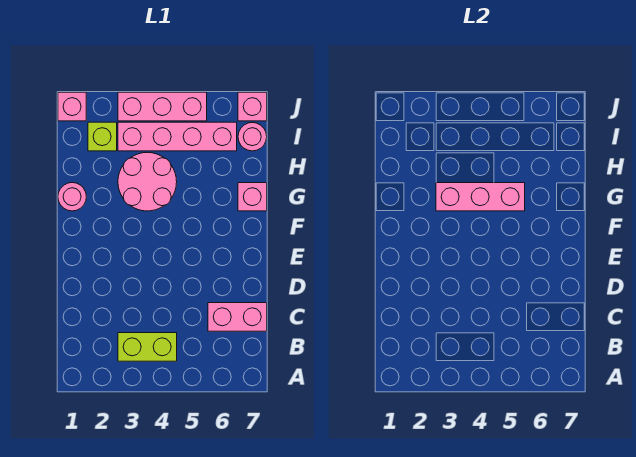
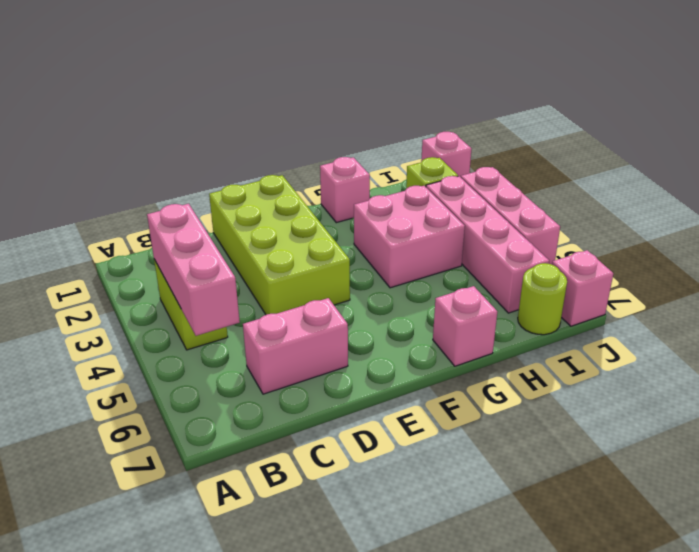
pink 1x2 brick [208,303,267,331] -> pink 1x2 brick turned to [243,298,348,394]
none -> lime 2x4 brick [209,175,350,315]
pink 1x1 round brick [58,183,86,211] -> pink 1x1 brick [320,157,370,223]
pink 2x2 round brick [118,152,177,211] -> pink 2x2 brick [354,186,465,288]
pink 1x3 brick [436,183,525,211] -> pink 1x3 brick moved to [147,204,240,336]
pink 1x1 round brick [238,122,267,151] -> lime 1x1 round brick [518,263,567,335]

